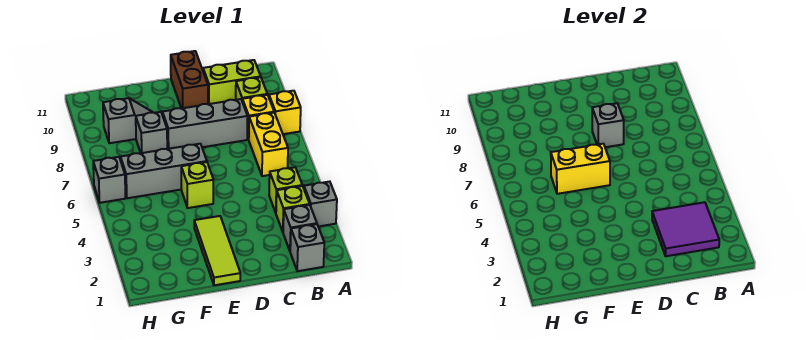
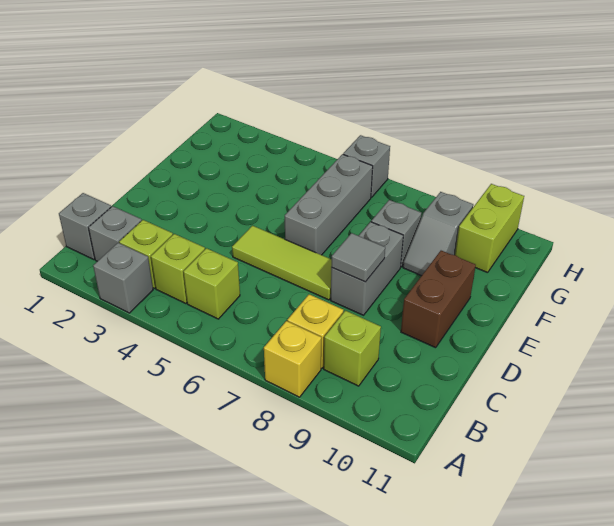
purple 2x2 tile [652,202,719,256] -> none
yellow 1x2 brick [249,113,288,176] -> none
lime 1x2 brick [203,60,261,104] -> lime 1x2 brick moved to [455,184,524,273]
grey 1x3 brick [162,99,248,149] -> grey 1x2 brick [331,222,403,315]
grey 1x1 brick [592,103,624,147] -> grey 1x1 tile [331,233,385,282]
brown 1x2 brick [171,51,208,108] -> brown 1x2 brick turned to [401,251,476,348]
lime 1x3 tile [194,216,240,285] -> lime 1x3 tile moved to [232,226,332,300]
lime 1x1 brick [181,162,213,208] -> lime 1x1 brick moved to [184,248,240,319]
yellow 1x2 brick [551,144,610,194] -> none

